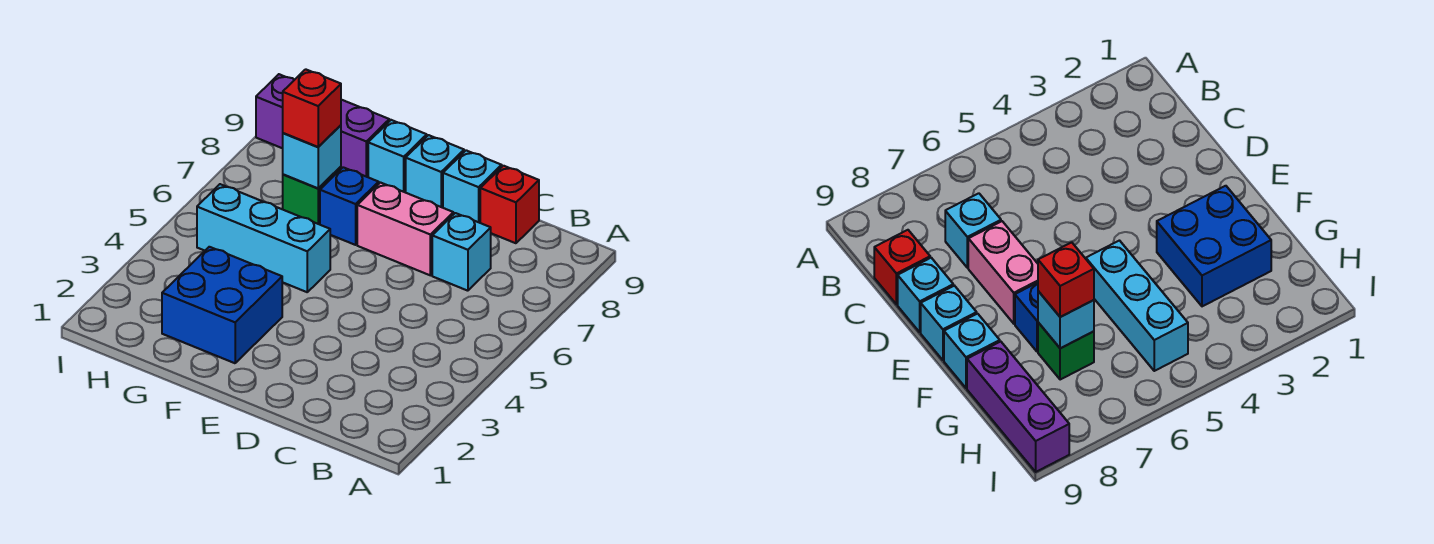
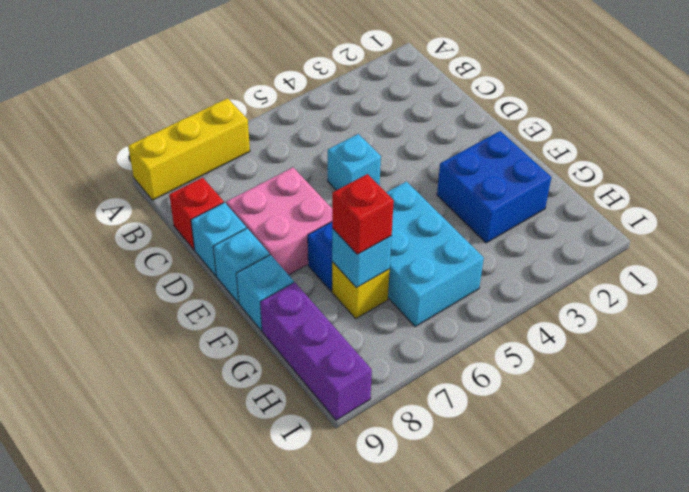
none -> yellow 1x3 brick [128,98,250,200]
cyan 1x1 brick [432,213,491,291] -> cyan 1x1 brick moved to [328,134,381,190]
pink 1x2 brick [357,183,453,275] -> pink 2x2 brick [226,168,332,275]
cyan 1x3 brick [197,184,330,292] -> cyan 2x3 brick [386,182,484,327]
green 1x1 brick [283,167,341,225] -> yellow 1x1 brick [332,262,390,318]

